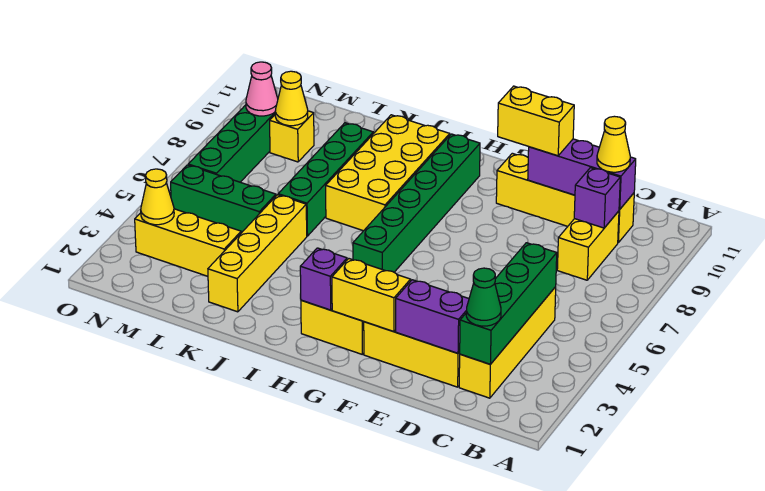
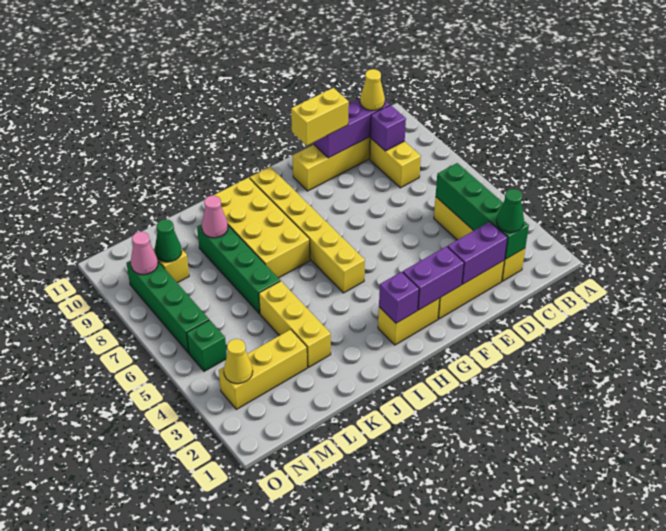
yellow 1x2 brick [332,259,411,332] -> purple 1x2 brick [403,246,464,310]
green 1x6 brick [353,134,480,272] -> yellow 1x6 brick [250,167,365,293]
yellow 1x4 brick [208,195,307,312] -> yellow 1x3 brick [259,281,331,367]
none -> pink 1x1 cone [202,196,228,238]
green 1x3 brick [171,165,276,233] -> green 1x1 brick [187,320,227,371]
yellow 1x1 cone [275,71,308,126] -> green 1x1 cone [155,219,182,262]

